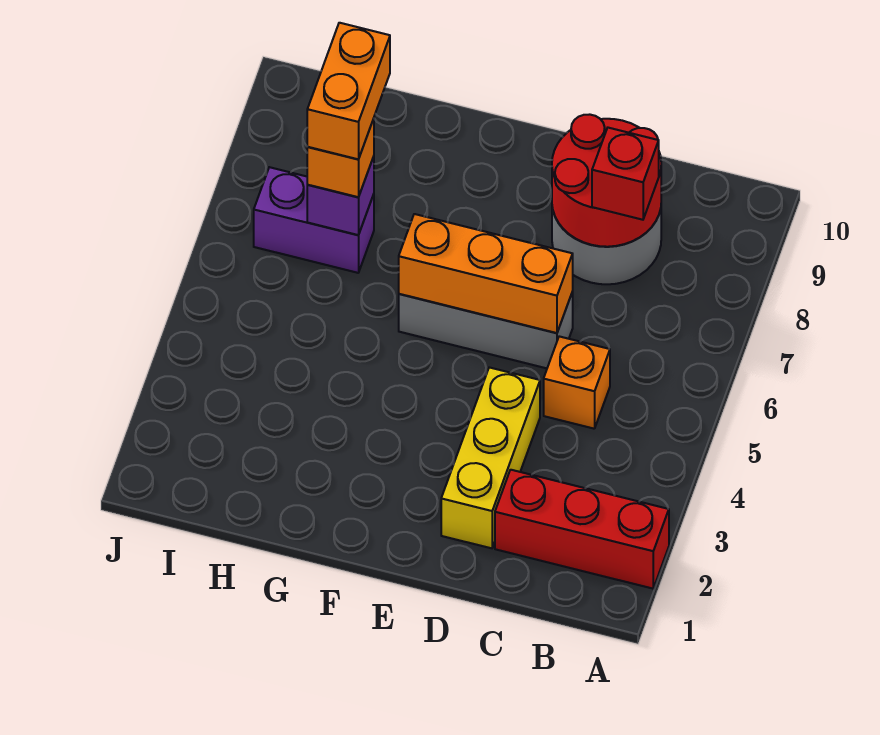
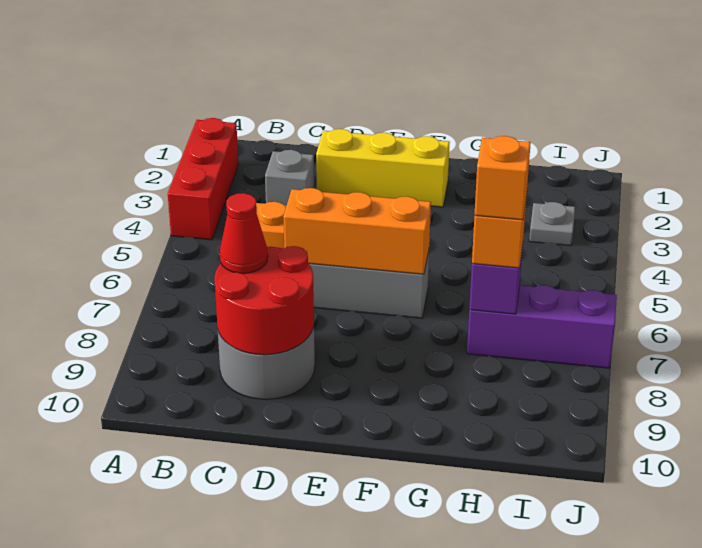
red 1x3 brick [495,470,669,589] -> red 1x3 brick turned to [168,118,238,240]
none -> grey 1x1 brick [265,150,314,206]
red 1x1 brick [592,128,659,220] -> red 1x1 cone [220,193,268,273]
yellow 1x3 brick [441,367,540,548] -> yellow 1x3 brick turned to [316,129,450,207]
purple 1x2 brick [254,167,374,273] -> purple 1x3 brick [467,285,617,368]
orange 1x2 brick [307,23,390,159] -> orange 1x1 brick [475,136,531,220]
none -> grey 1x1 plate [529,202,575,246]

